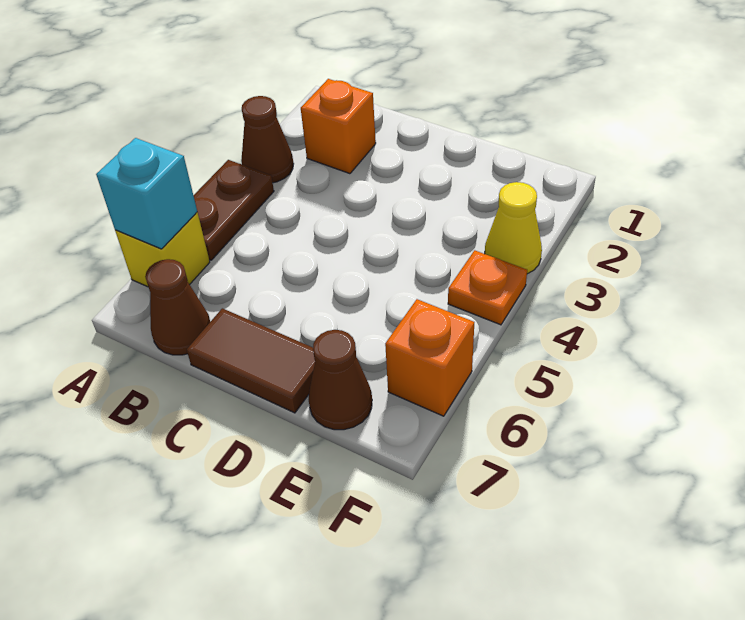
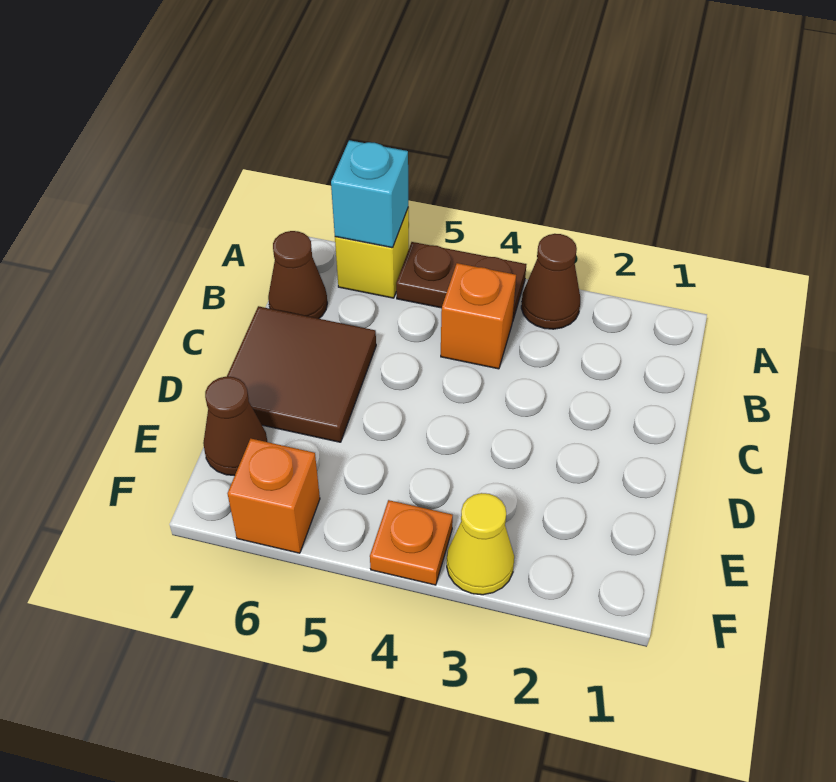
orange 1x1 brick [301,79,376,174] -> orange 1x1 brick moved to [441,263,516,369]
brown 1x2 tile [187,308,315,413] -> brown 2x2 tile [227,306,376,442]

